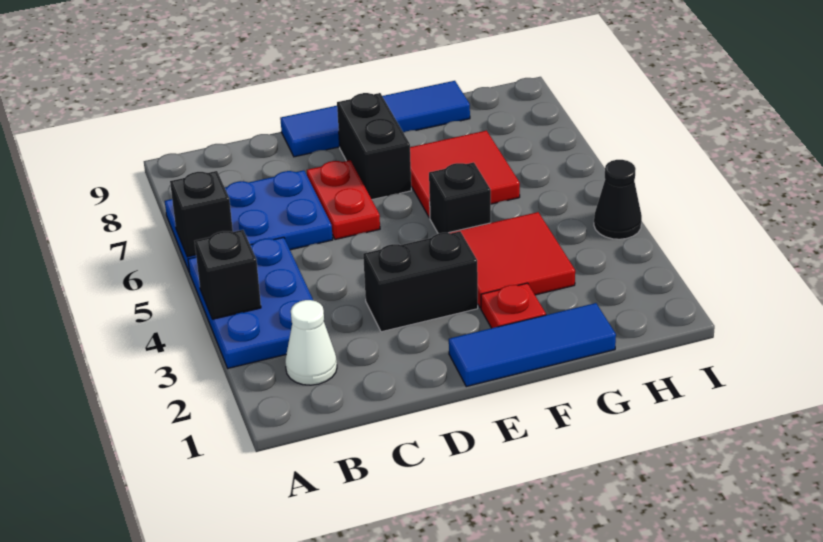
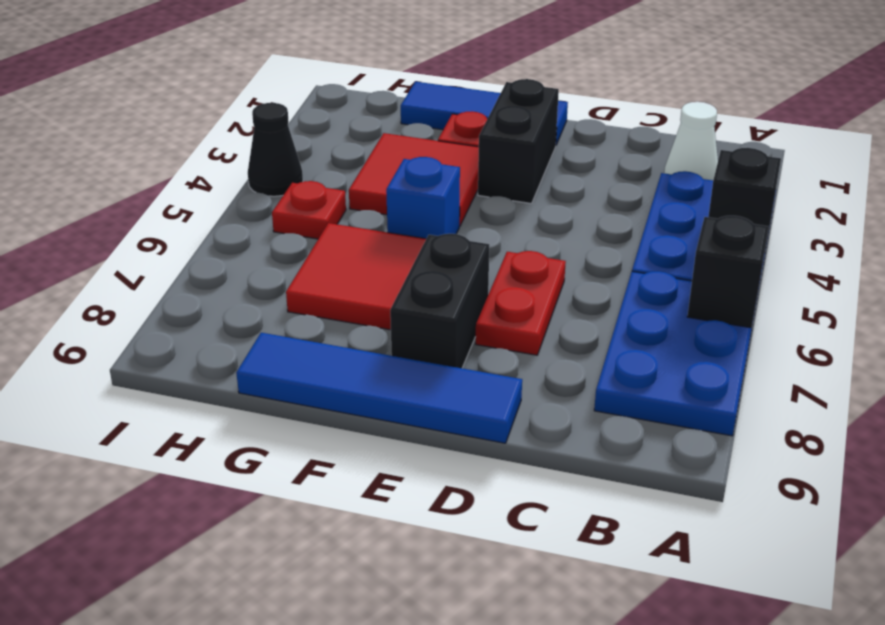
blue 2x3 plate [165,170,333,271] -> blue 2x3 plate turned to [594,271,755,436]
black 1x2 brick [363,231,478,332] -> black 1x2 brick turned to [478,79,559,204]
black 1x1 brick [429,162,491,234] -> blue 1x1 brick [386,157,460,239]
none -> red 1x1 plate [272,181,346,239]

